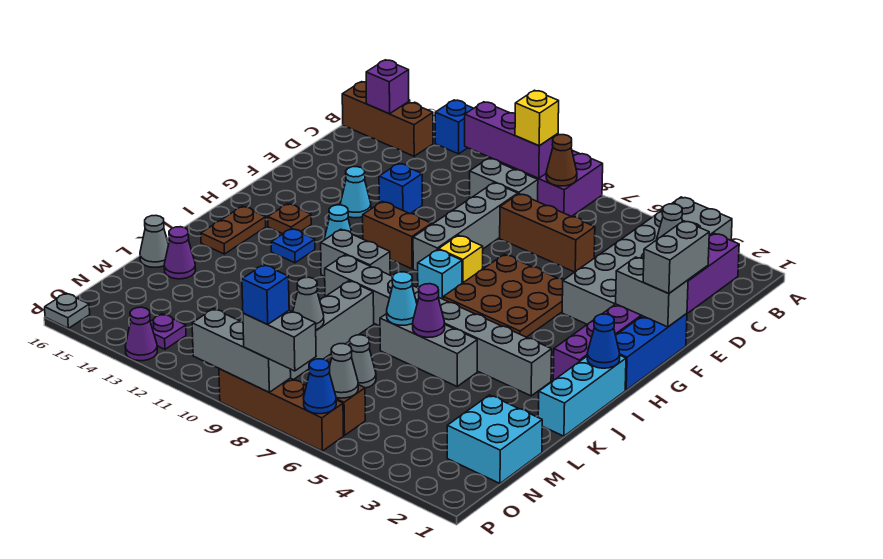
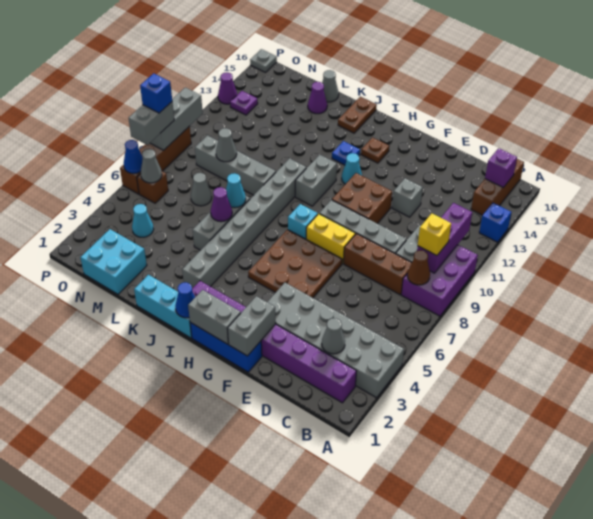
brown 1x3 brick [500,194,595,272] -> brown 1x3 brick turned to [344,234,412,295]
grey 1x2 brick [643,221,709,294] -> grey 1x2 brick moved to [188,290,241,344]
blue 1x1 brick [379,163,422,214] -> grey 1x1 brick [392,178,423,217]
cyan 1x1 cone [340,167,371,218] -> cyan 1x1 cone moved to [132,204,154,237]
yellow 1x1 brick [439,235,483,283] -> yellow 1x2 brick [306,214,355,264]
brown 1x2 brick [363,202,432,269] -> brown 2x2 brick [332,173,392,224]
brown 1x2 plate [201,206,266,254] -> brown 1x2 plate turned to [338,97,377,133]

